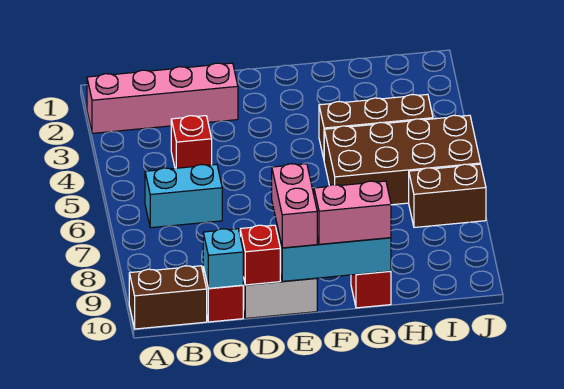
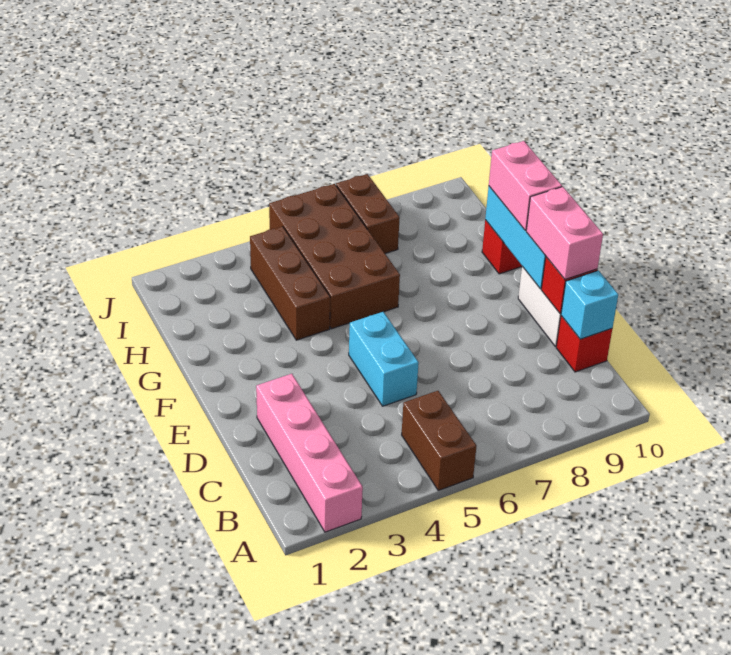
brown 1x2 brick [129,266,207,329] -> brown 1x2 brick moved to [402,391,476,490]
cyan 1x2 brick [145,164,222,228] -> cyan 1x2 brick moved to [349,312,419,406]
red 1x1 brick [171,116,212,168] -> none
pink 1x2 brick [272,164,317,248] -> pink 1x2 brick turned to [526,187,603,280]

